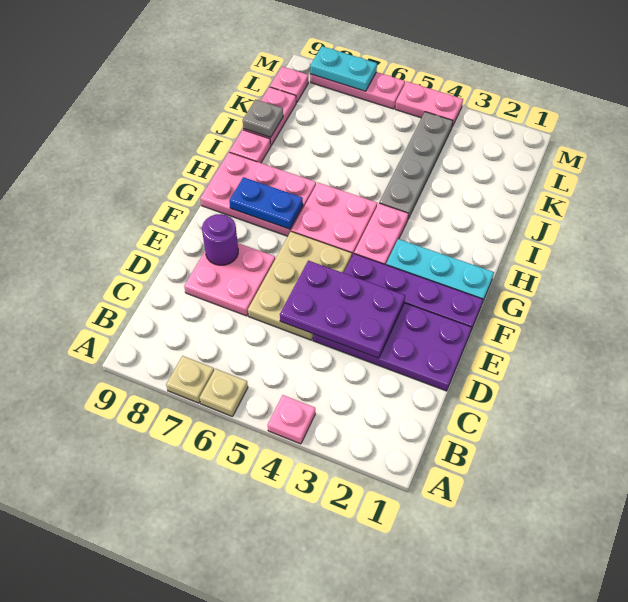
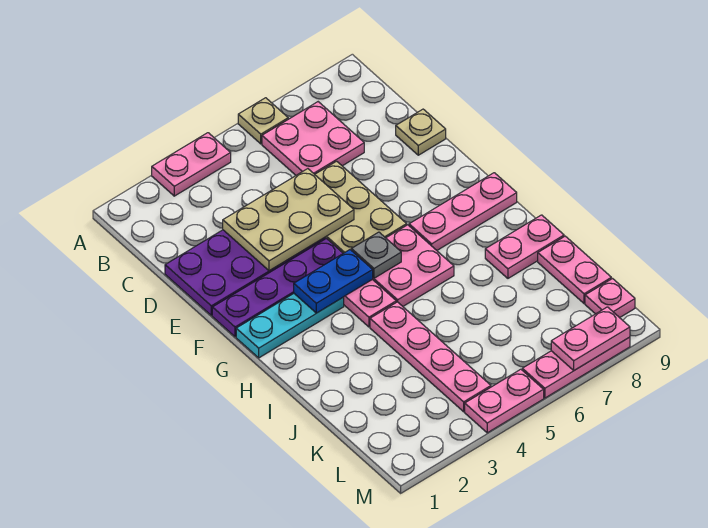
pink 1x1 plate [268,395,315,444] -> pink 1x2 plate [152,133,231,196]
tan 1x1 plate [166,356,214,403] -> tan 1x1 plate moved to [396,109,446,155]
purple 2x3 plate [280,261,405,358] -> tan 2x3 plate [223,169,354,271]
pink 2x2 plate [184,243,275,316] -> pink 2x2 plate moved to [262,102,364,175]
purple 1x1 round brick [202,214,238,265] -> none
pink 2x3 plate [200,152,316,236] -> pink 1x3 plate [409,173,517,250]
blue 1x2 plate [229,177,303,229] -> blue 1x2 plate moved to [294,250,373,313]
grey 1x4 plate [379,112,453,219] -> pink 1x4 plate [370,302,491,412]
pink 1x1 plate [229,130,271,163] -> pink 1x2 plate [485,215,564,278]
grey 1x1 plate [243,100,283,137] -> grey 1x1 plate moved to [351,232,401,278]
cyan 1x2 plate [310,46,377,91] -> pink 1x2 plate [551,307,630,370]

